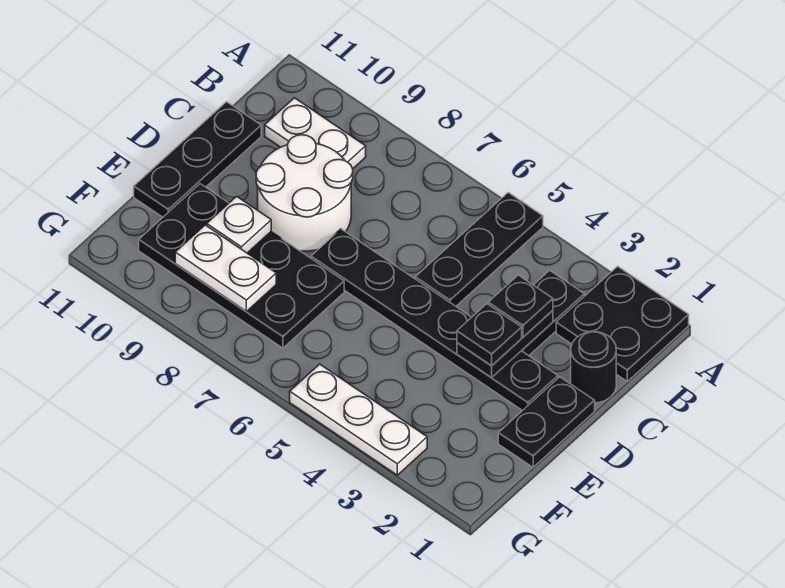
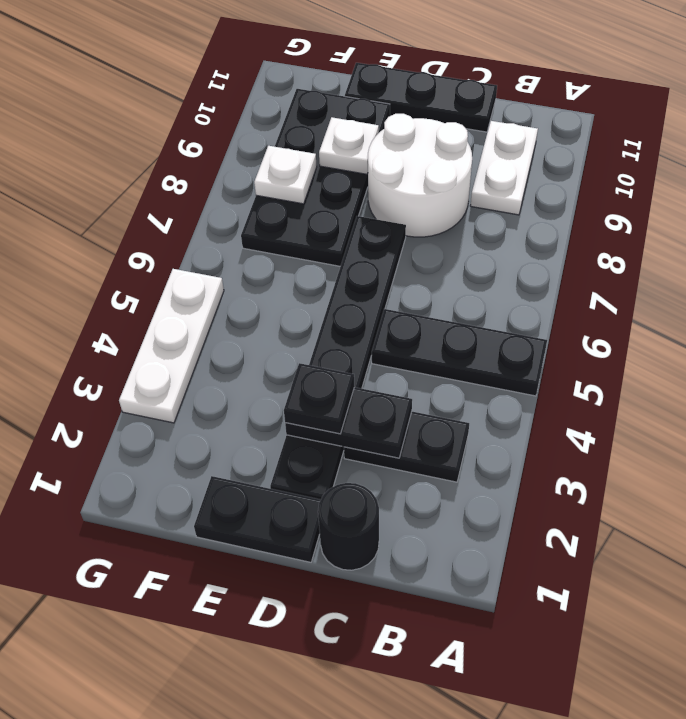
black 2x2 plate [556,266,689,381] -> none
black 1x1 plate [488,275,553,337] -> none
white 1x2 plate [175,225,276,311] -> white 1x1 plate [254,146,317,204]

